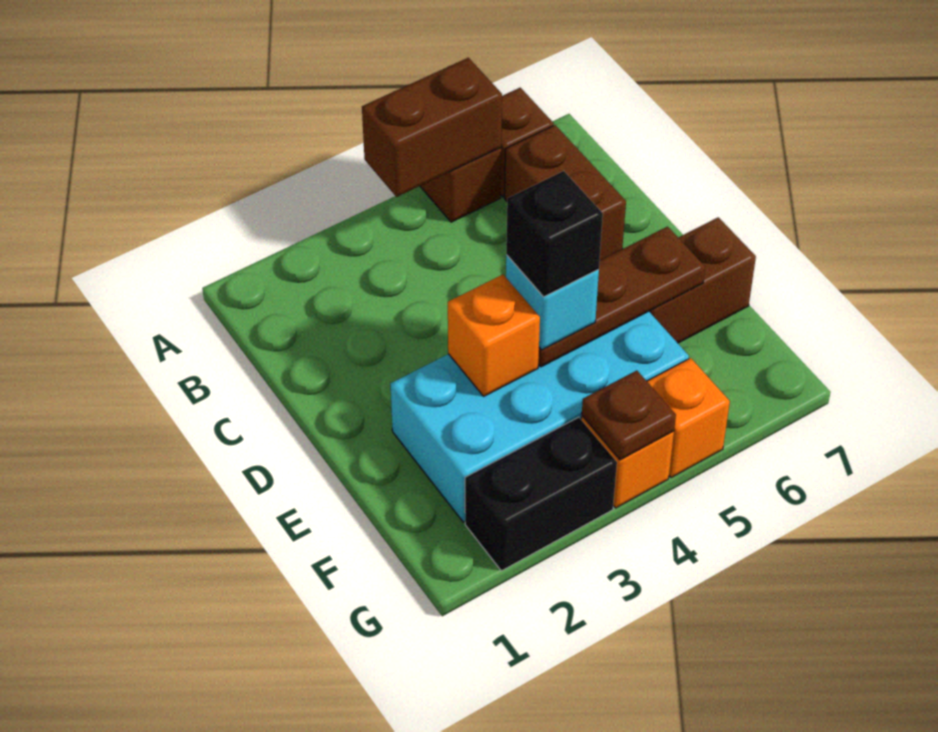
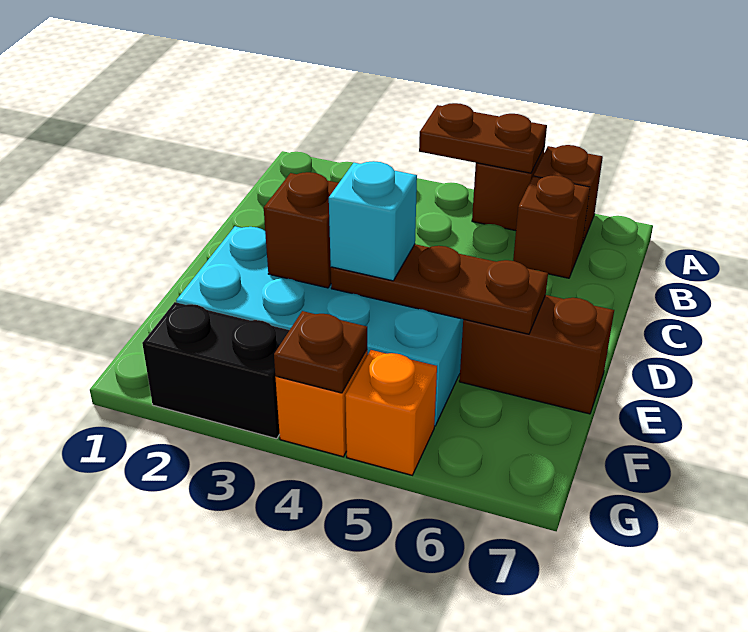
brown 1x2 brick [362,58,502,197] -> brown 1x2 plate [419,103,547,173]
brown 1x2 brick [505,125,626,260] -> brown 1x1 brick [513,175,590,278]
orange 1x1 brick [448,275,540,396] -> brown 1x1 brick [264,172,339,288]
black 1x1 brick [506,171,603,297] -> none

